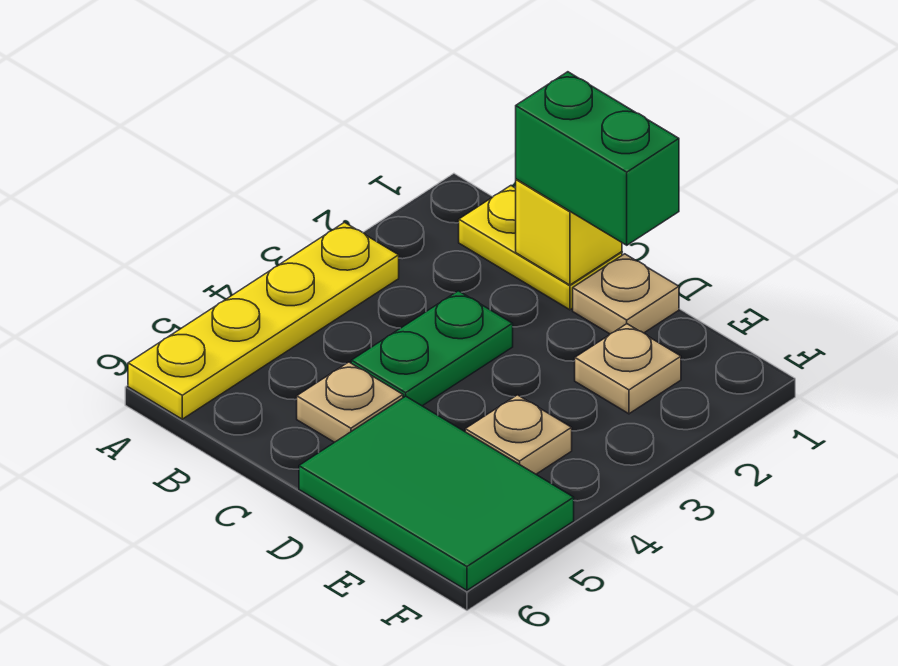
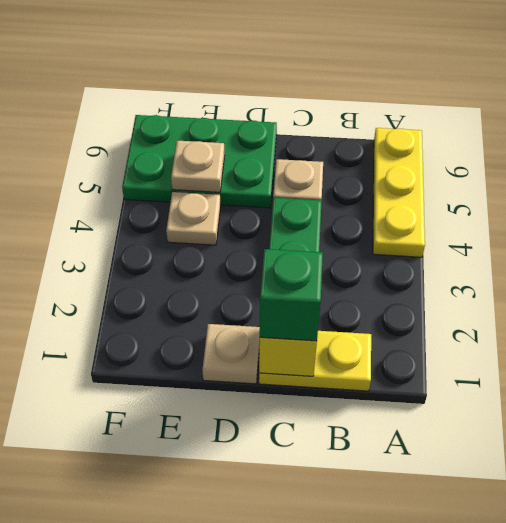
yellow 1x4 plate [128,222,399,419] -> yellow 1x3 plate [373,128,425,257]
green 1x2 brick [516,72,679,245] -> green 1x1 brick [260,249,323,341]
green 2x3 tile [299,396,574,590] -> green 2x3 plate [122,115,277,208]
tan 1x1 plate [575,324,681,414] -> tan 1x1 plate moved to [171,141,225,192]

